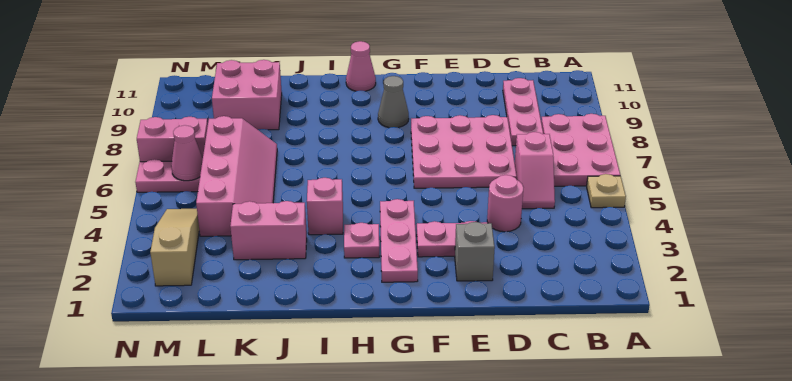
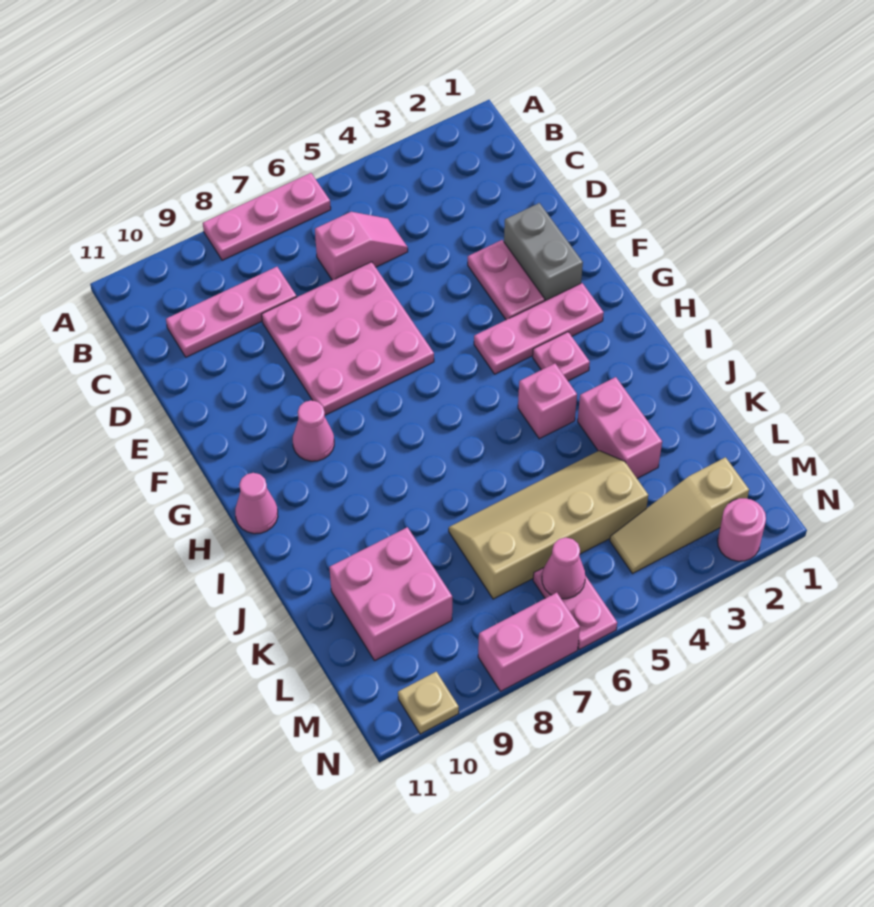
tan 1x1 plate [587,174,626,208] -> tan 1x1 plate moved to [398,672,459,734]
pink 2x3 plate [541,114,620,186] -> pink 1x3 plate [203,173,331,260]
pink 1x1 round brick [487,175,523,232] -> pink 1x1 round brick moved to [718,498,766,561]
grey 1x1 brick [455,222,495,281] -> grey 1x2 brick [504,203,583,301]
grey 1x1 cone [378,76,409,128] -> pink 1x1 cone [293,400,334,461]
pink 2x4 slope [196,116,277,236] -> tan 2x4 slope [449,451,648,599]
pink 1x2 brick [137,117,208,162] -> pink 1x2 brick turned to [478,593,580,691]

